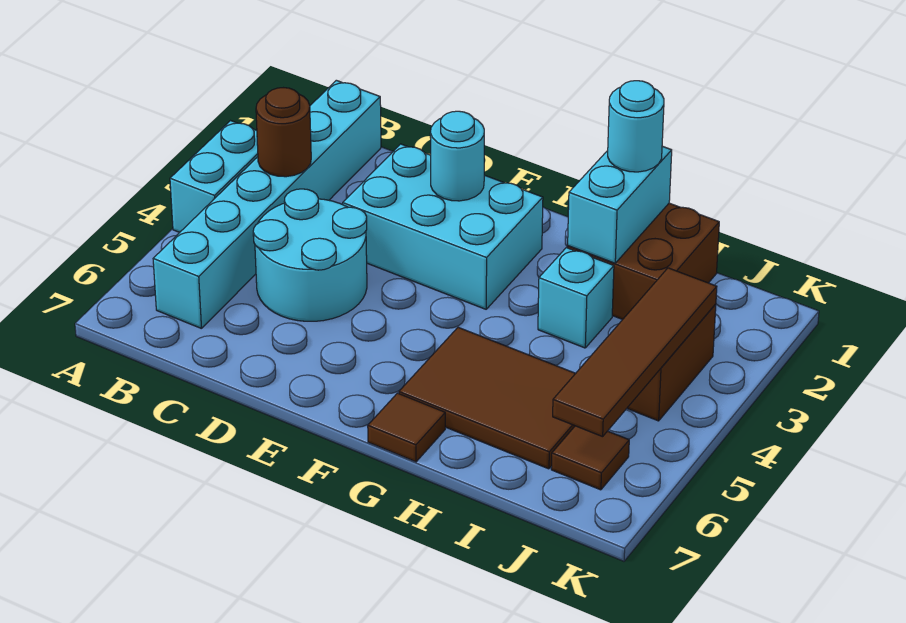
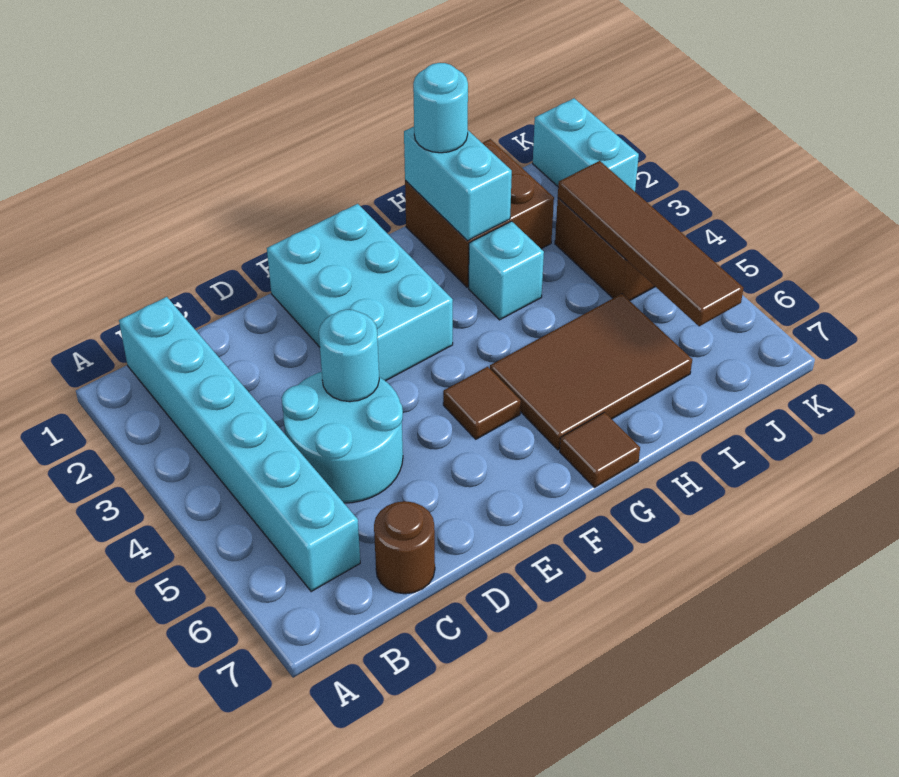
cyan 1x2 brick [170,121,258,232] -> cyan 1x2 brick moved to [533,98,639,191]
brown 1x1 round brick [256,88,311,177] -> brown 1x1 round brick moved to [374,501,435,594]
cyan 2x3 brick [343,144,543,309] -> cyan 2x3 brick turned to [267,204,453,381]
cyan 1x1 round brick [430,111,484,201] -> cyan 1x1 round brick moved to [319,310,379,402]
brown 1x1 tile [551,426,629,490] -> brown 1x1 tile moved to [443,367,521,439]

